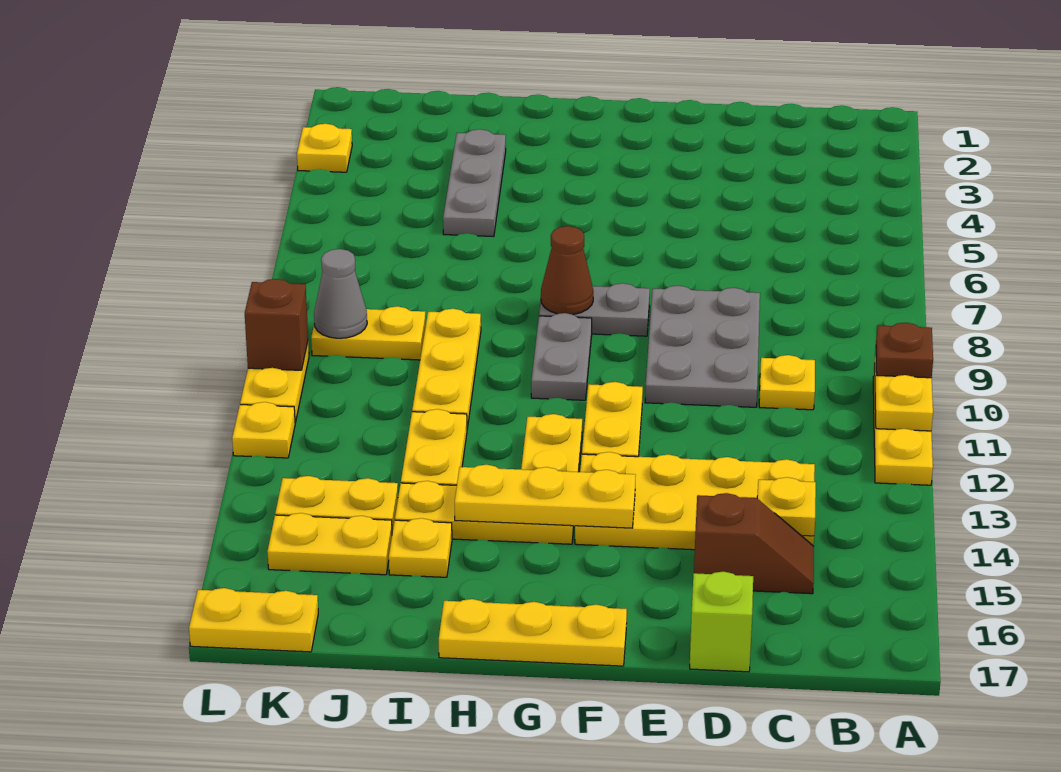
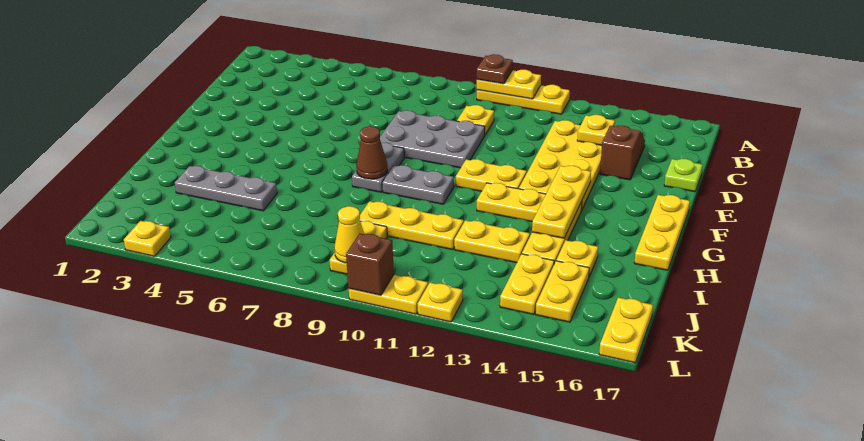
lime 1x1 brick [690,572,753,672] -> lime 1x1 plate [664,159,703,192]
grey 1x1 cone [314,249,367,338] -> yellow 1x1 cone [334,206,364,263]

